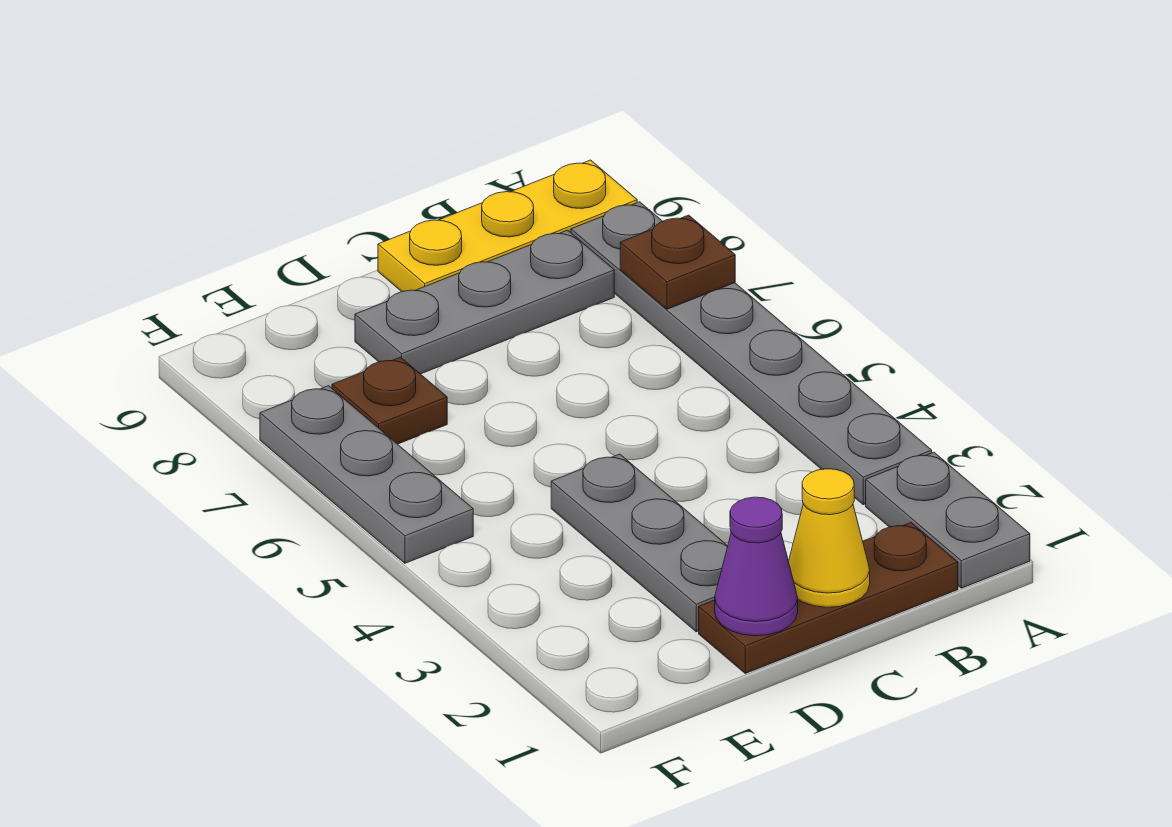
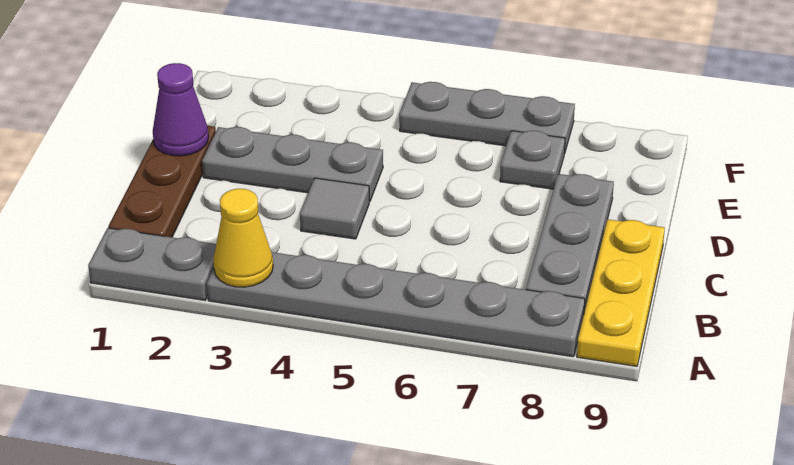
brown 1x1 plate [620,215,735,309] -> none
yellow 1x1 cone [789,469,870,607] -> yellow 1x1 cone moved to [213,189,273,287]
none -> grey 1x1 tile [300,178,369,239]
brown 1x1 plate [332,357,447,444] -> grey 1x1 plate [500,131,565,189]

